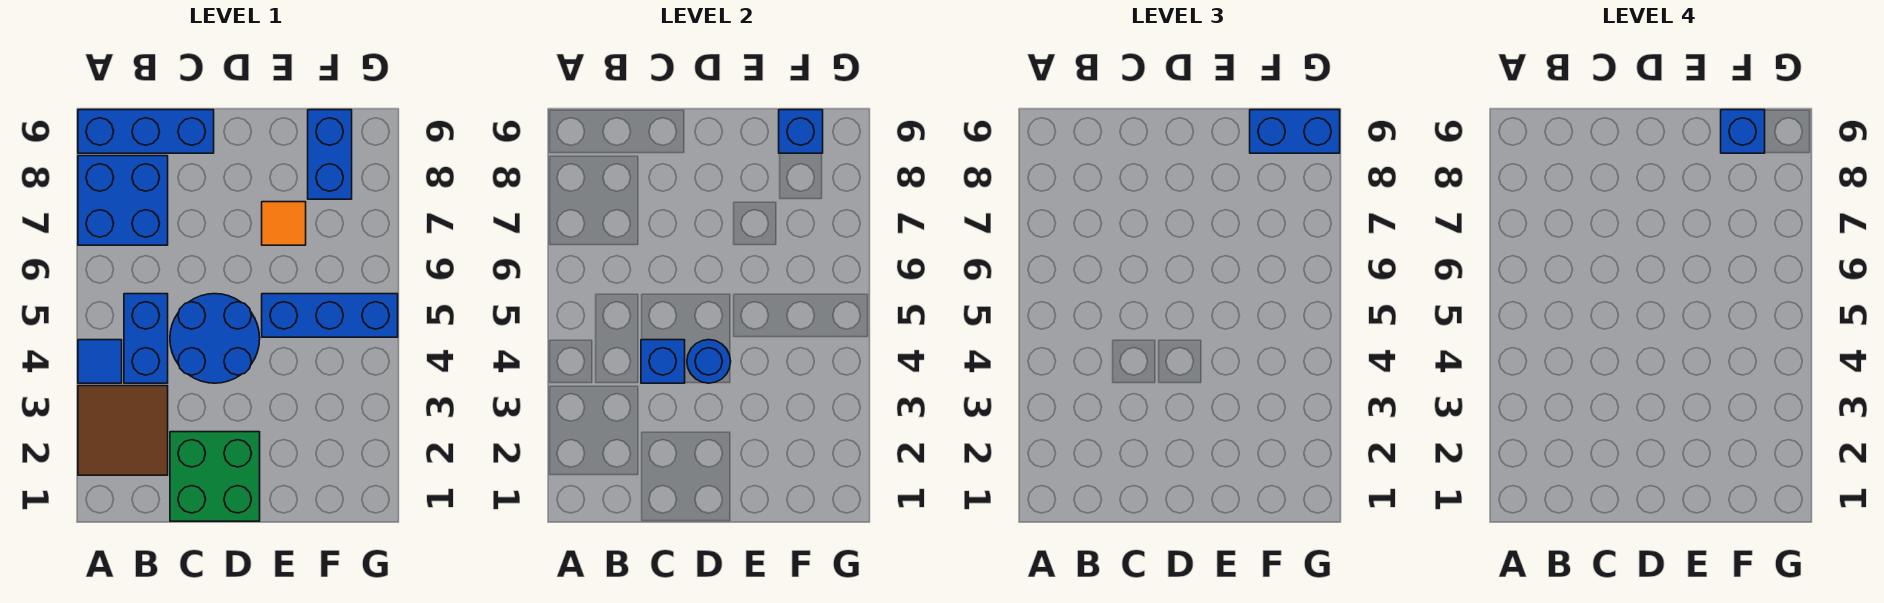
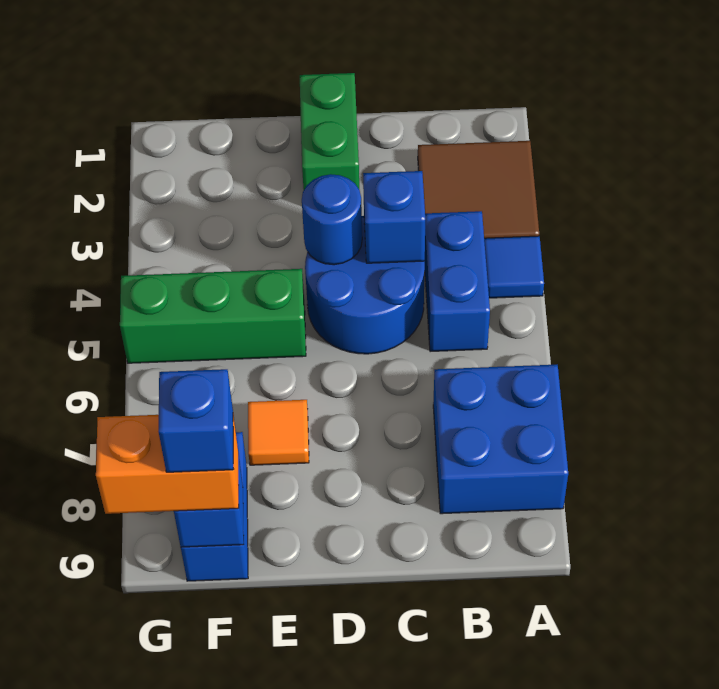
blue 1x3 brick [78,110,214,153] -> none
green 2x2 brick [170,432,260,521] -> green 1x2 brick [300,73,359,189]
blue 1x3 brick [262,294,398,337] -> green 1x3 brick [120,269,306,363]
blue 1x2 brick [1250,110,1340,153] -> orange 1x2 brick [96,415,239,514]

